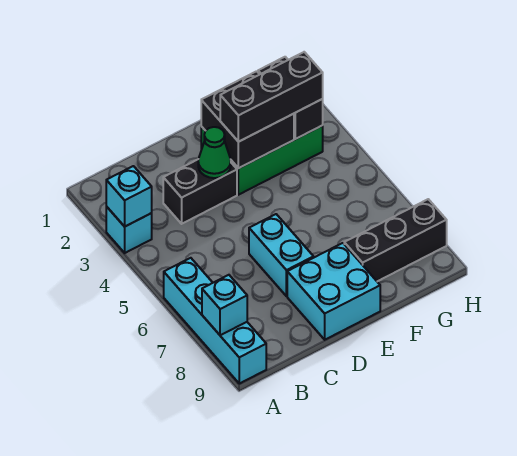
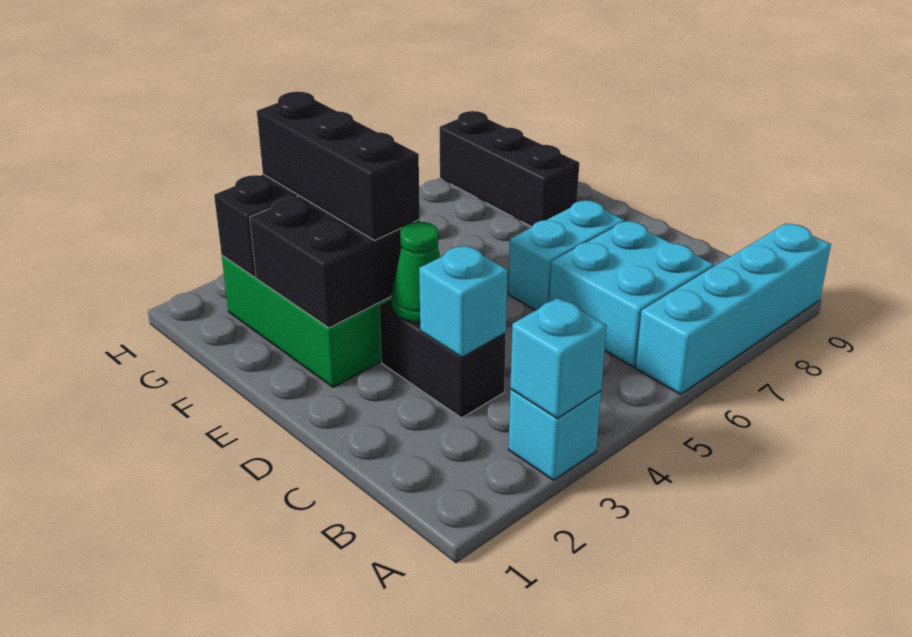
cyan 1x1 brick [202,275,247,335] -> cyan 1x1 brick moved to [419,245,508,357]
cyan 2x2 brick [287,243,380,340] -> cyan 2x2 brick moved to [549,221,714,367]

